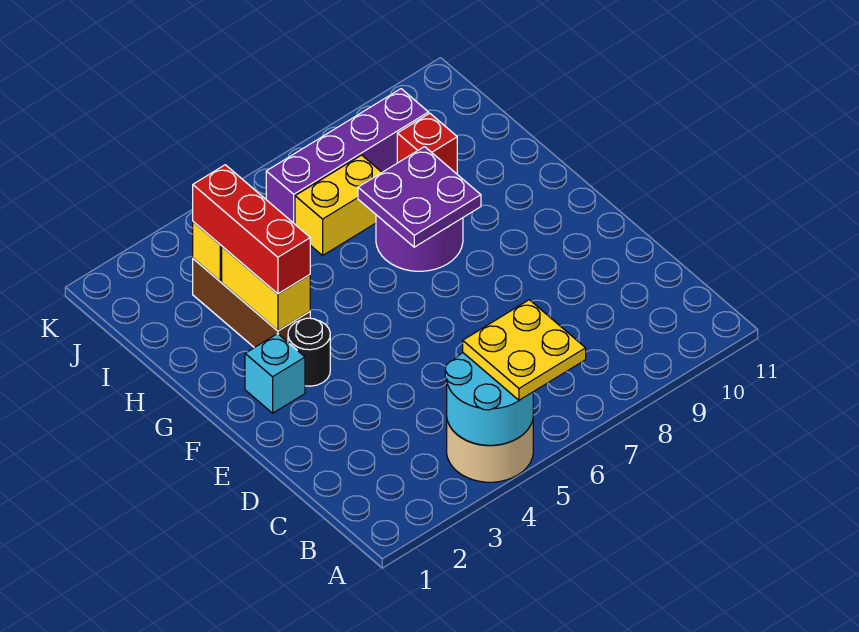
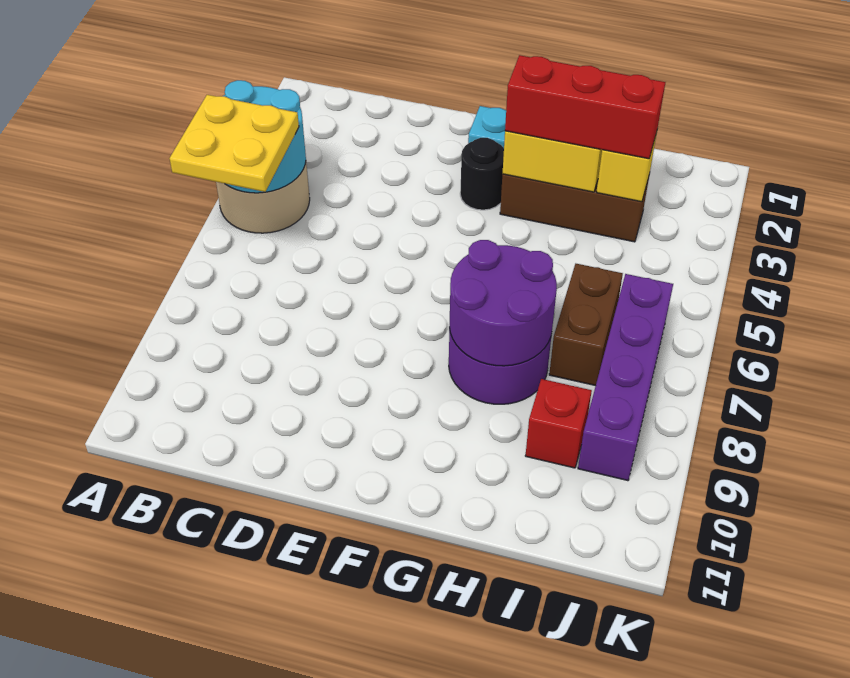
purple 2x2 plate [358,147,481,247] -> purple 2x2 round brick [449,240,557,366]
yellow 1x2 brick [295,155,382,255] -> brown 1x2 brick [549,264,623,386]

